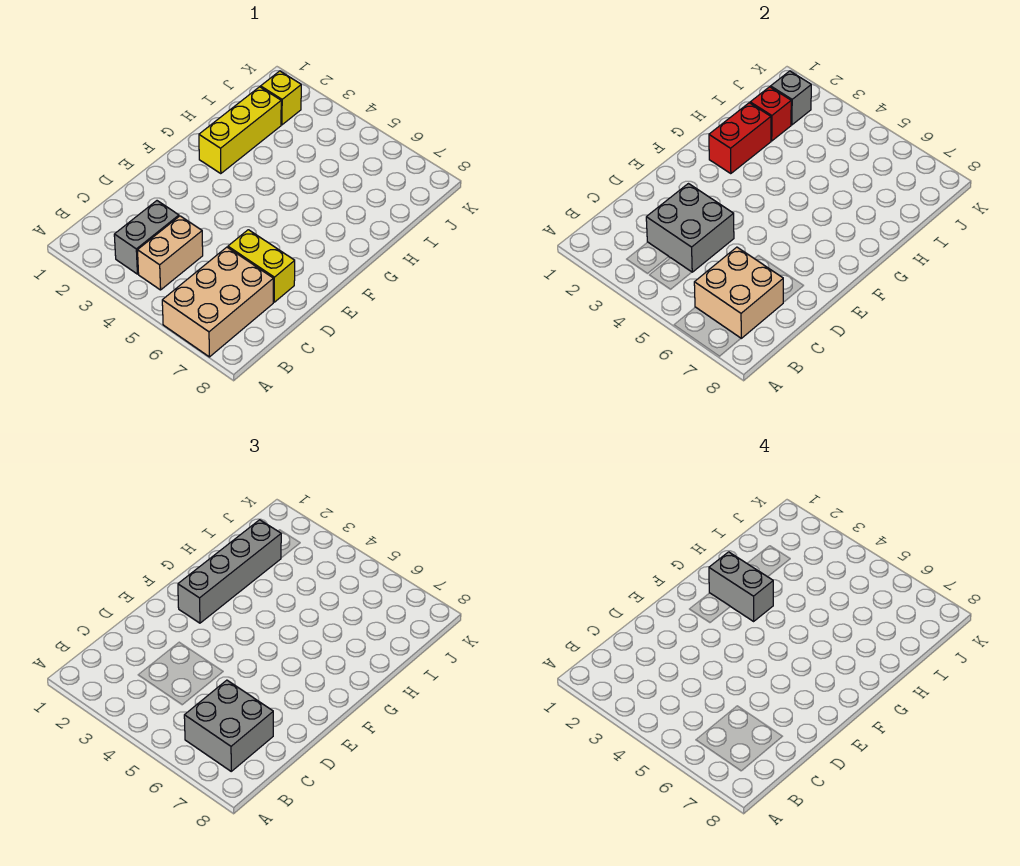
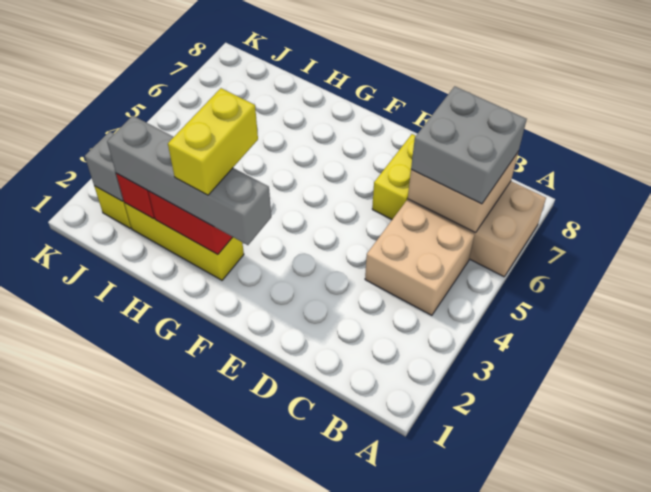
grey 1x2 brick [114,201,179,274] -> none
tan 1x2 brick [138,216,203,290] -> tan 2x2 brick [365,201,474,315]
grey 2x2 brick [646,184,734,272] -> none
grey 1x2 brick [709,552,773,621] -> yellow 1x2 brick [168,88,258,195]

